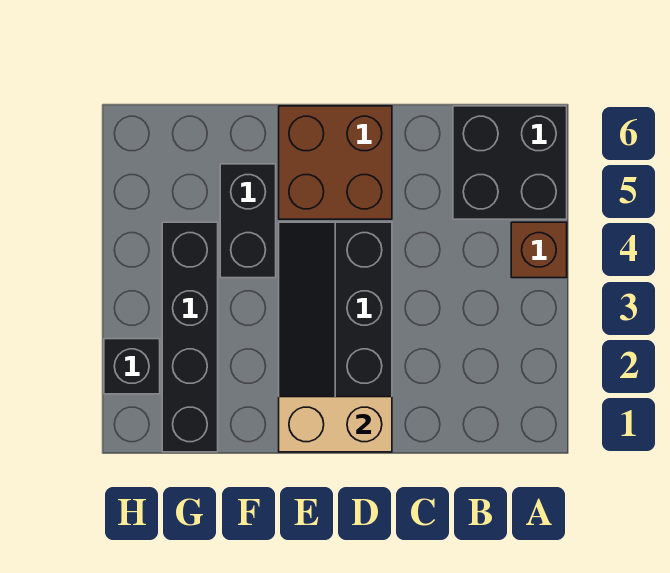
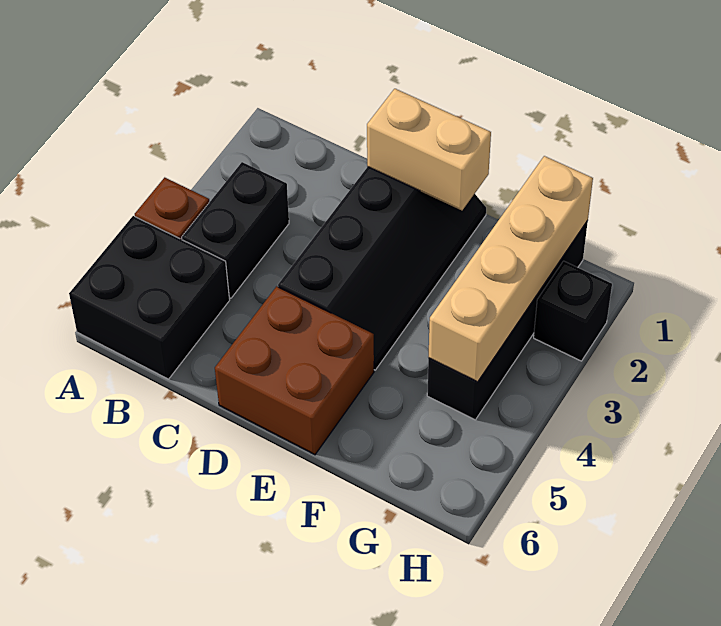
black 1x2 brick [220,164,276,278] -> black 1x2 brick moved to [182,162,289,298]
none -> tan 1x4 brick [428,156,593,382]

